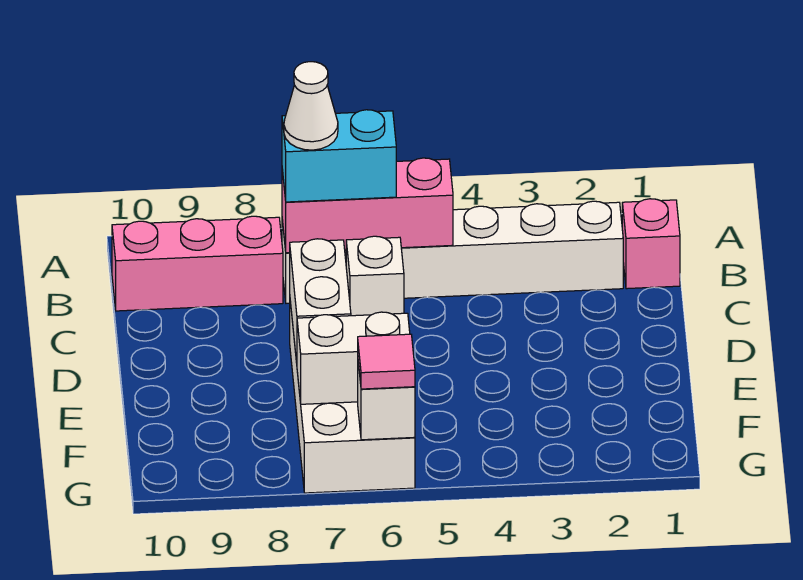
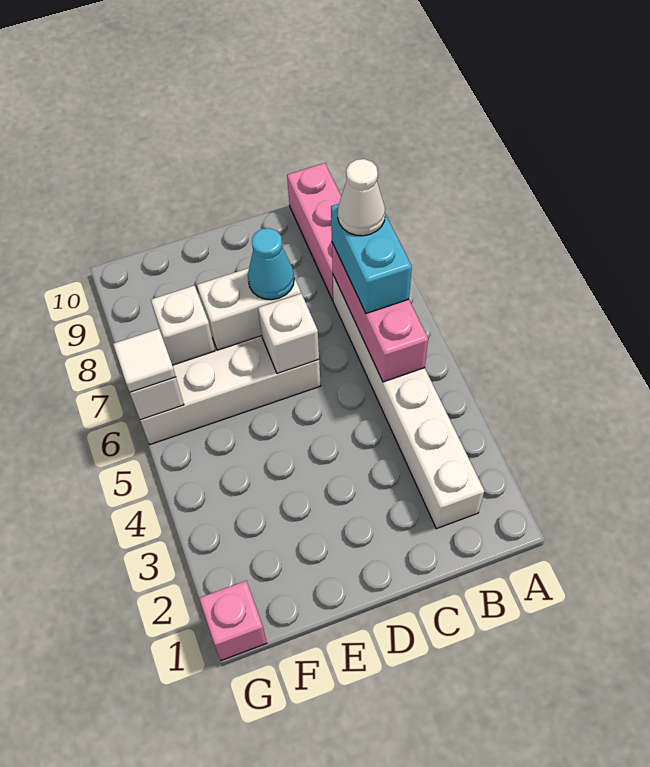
pink 1x1 brick [622,199,680,289] -> pink 1x1 brick moved to [199,581,267,661]
none -> cyan 1x1 cone [248,228,294,300]
white 1x2 brick [297,312,410,404] -> white 1x1 brick [151,286,215,365]
pink 1x1 tile [358,334,415,389] -> white 1x1 tile [113,329,176,392]

